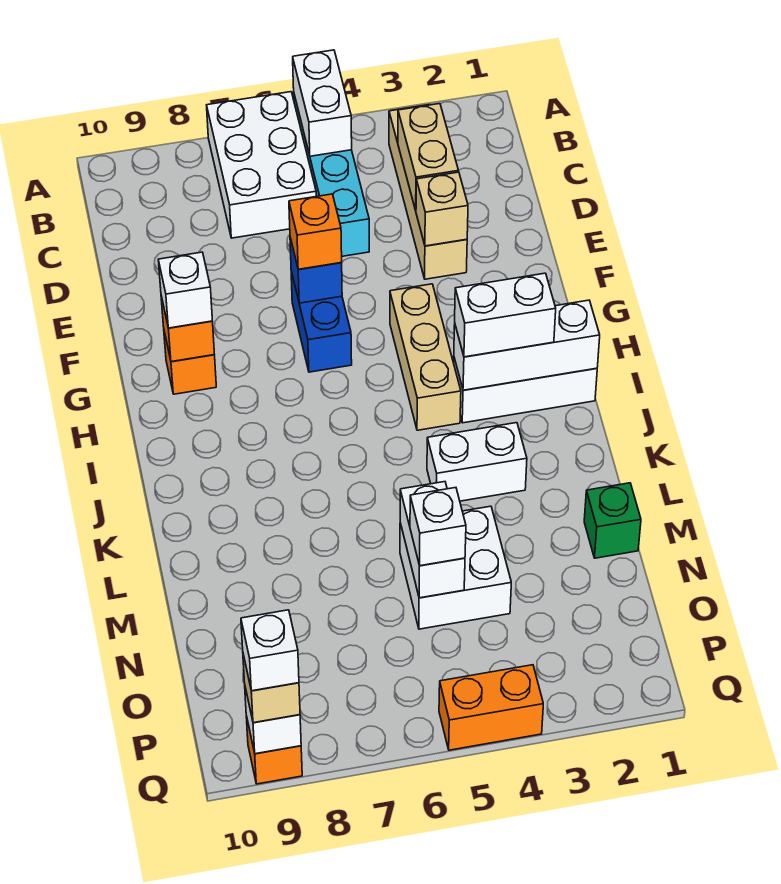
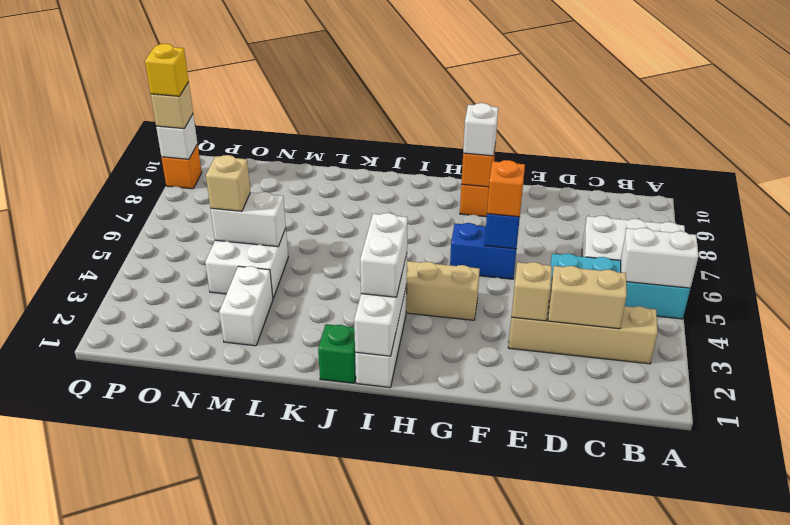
white 1x2 brick [427,423,527,501] -> white 1x2 brick moved to [219,266,273,346]
green 1x1 brick [584,483,641,558] -> green 1x1 brick moved to [318,324,356,383]
white 1x1 brick [410,488,466,566] -> tan 1x1 brick [206,155,250,211]
orange 1x2 brick [439,665,543,750] -> none
white 1x1 brick [241,610,299,691] -> yellow 1x1 brick [145,44,189,96]

